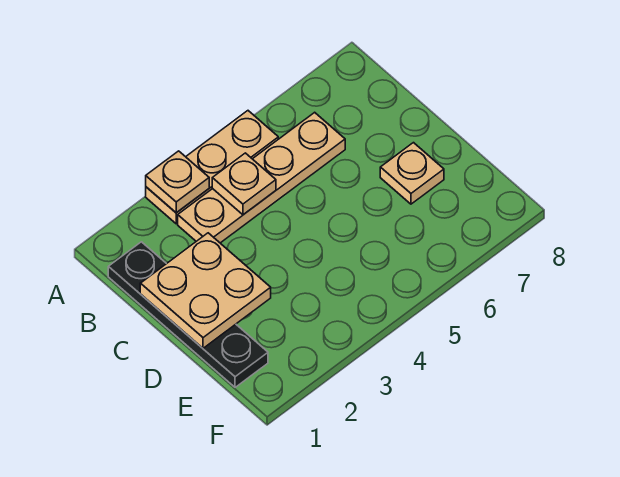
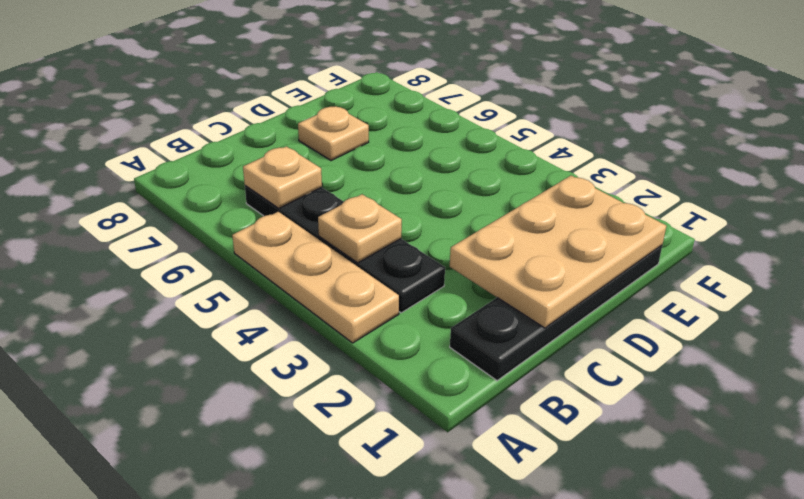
tan 1x1 plate [146,151,209,213] -> tan 1x1 plate moved to [243,146,322,208]
tan 1x4 plate [178,112,345,243] -> black 1x4 plate [245,186,445,313]
tan 2x2 plate [140,233,271,348] -> tan 2x3 plate [450,176,666,328]

